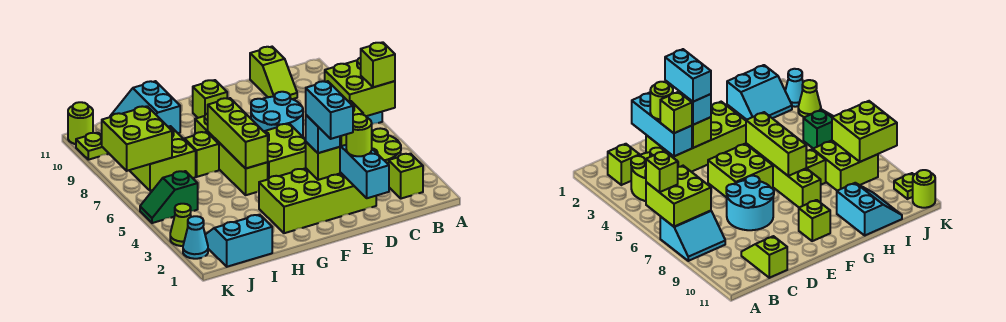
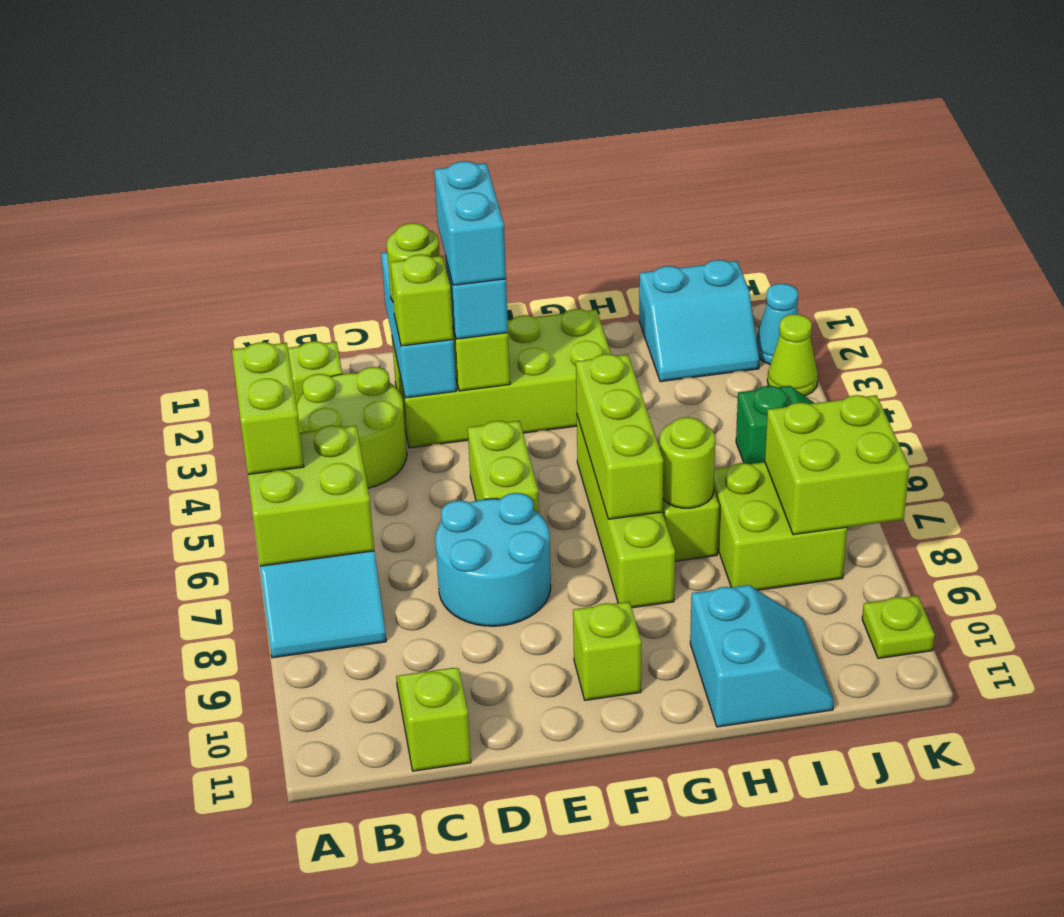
lime 1x1 brick [361,42,395,87] -> lime 1x2 brick [232,342,304,474]
lime 2x2 brick [264,124,306,179] -> lime 1x2 brick [468,421,539,513]
lime 1x1 round brick [68,102,93,144] -> lime 1x1 round brick moved to [660,417,715,508]

